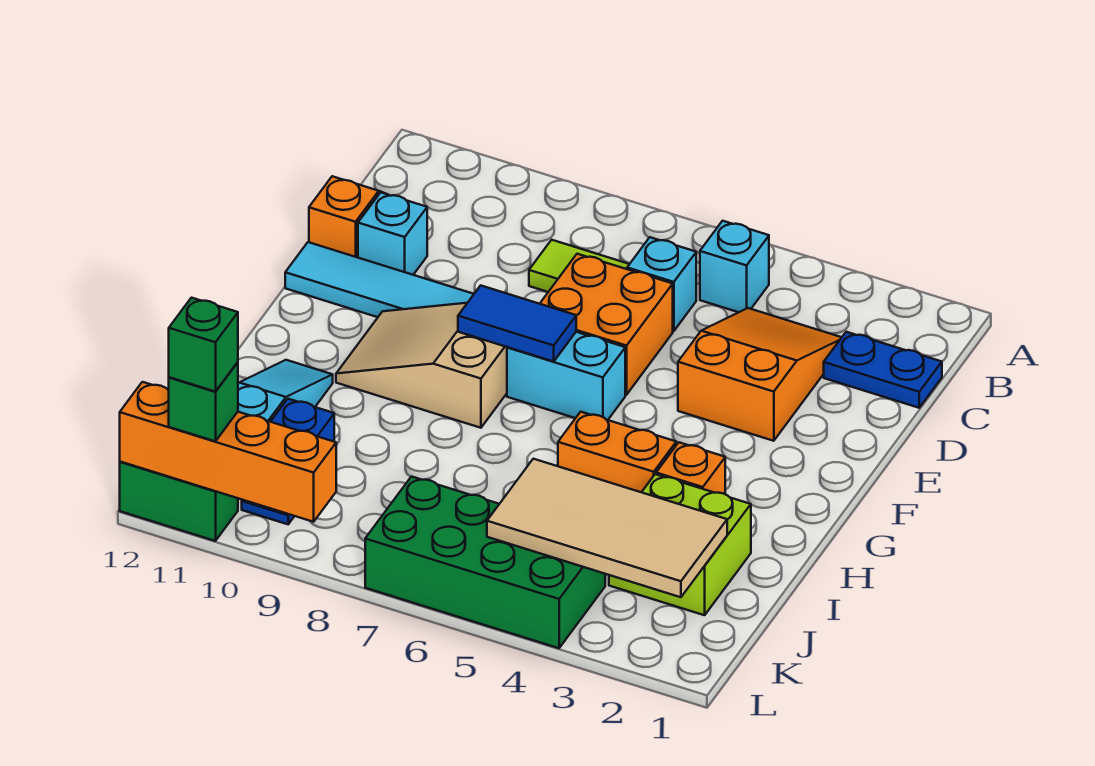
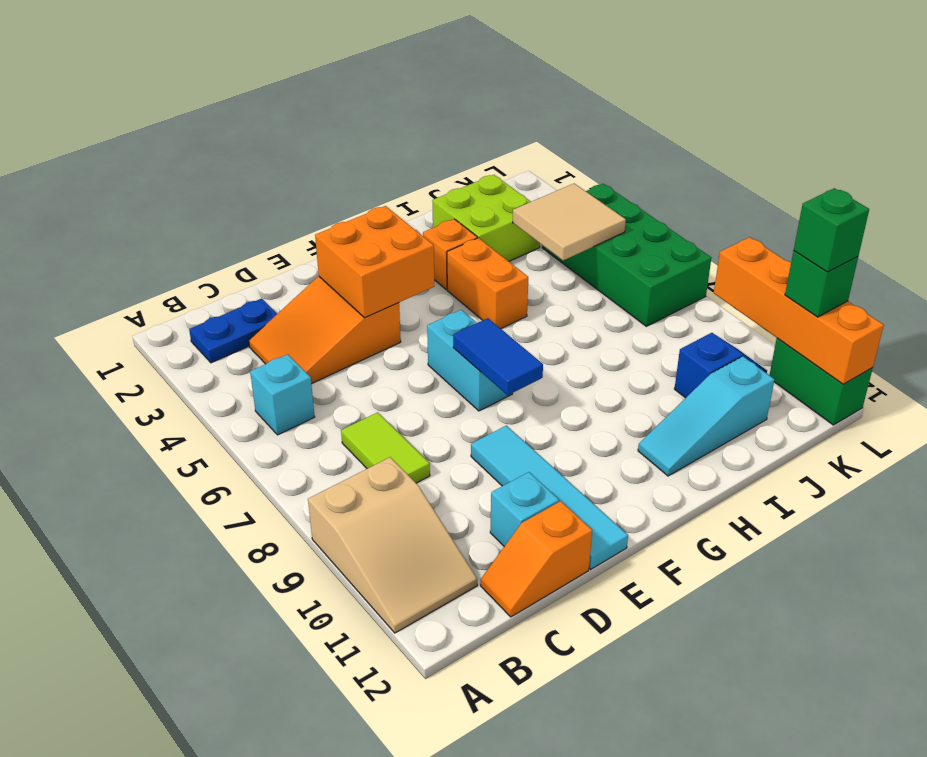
blue 1x2 plate [824,332,942,408] -> blue 1x2 plate turned to [189,299,277,363]
cyan 1x1 brick [627,237,696,331] -> none
orange 2x2 brick [540,254,673,395] -> orange 2x2 brick moved to [315,206,435,318]
tan 2x3 slope [336,303,507,428] -> tan 2x3 slope moved to [308,457,477,633]
tan 2x4 tile [487,459,727,597] -> tan 2x2 tile [513,184,626,260]

